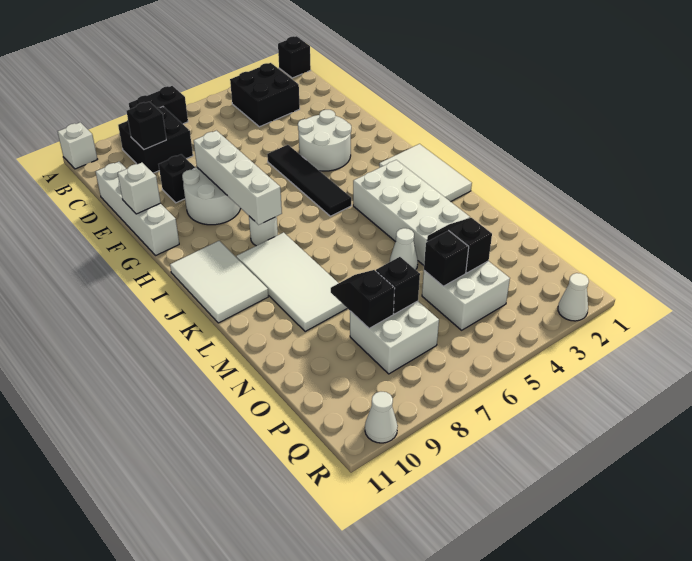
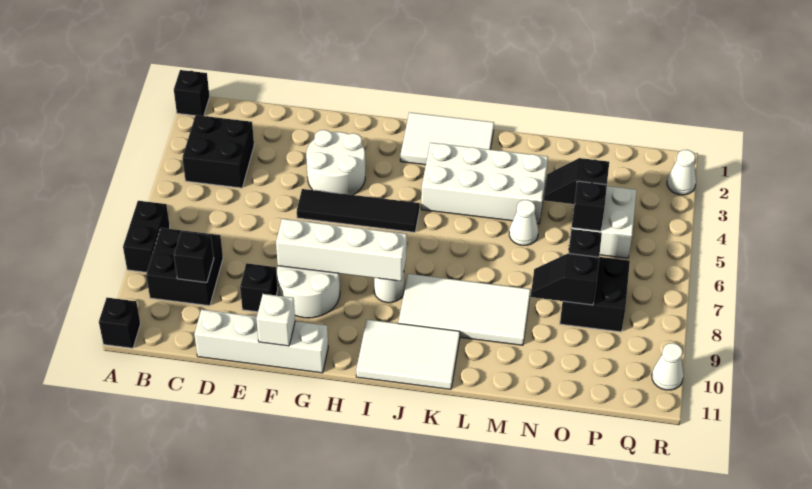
white 1x1 brick [58,122,98,169] -> black 1x1 brick [99,298,140,348]
white 2x2 brick [350,301,439,374] -> black 2x2 brick [560,257,630,332]

